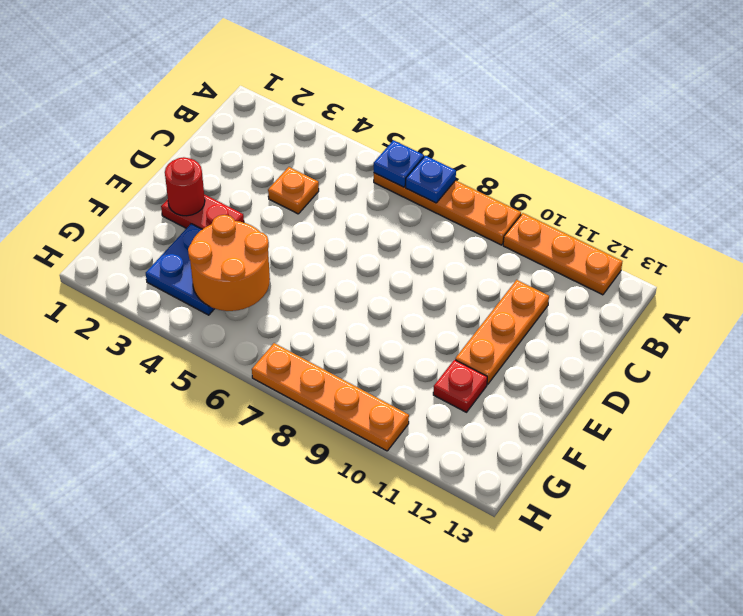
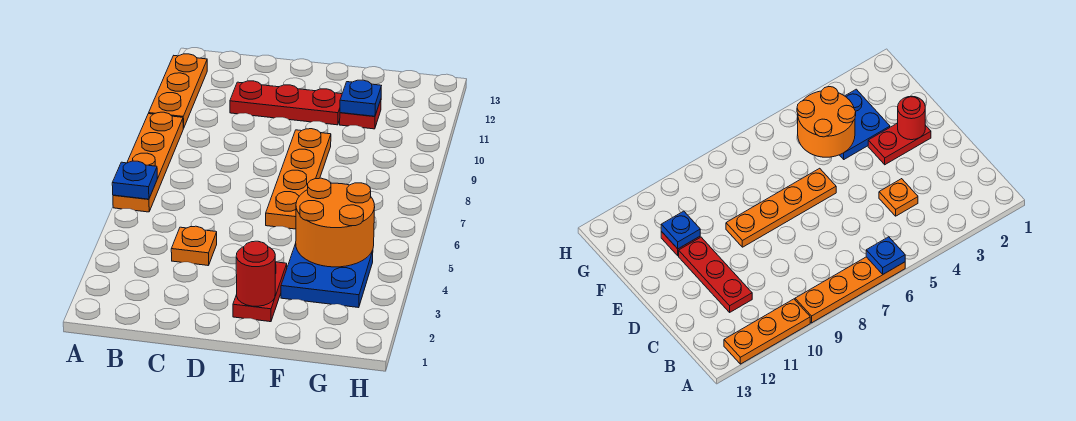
blue 1x1 plate [406,156,456,203] -> blue 1x1 plate moved to [340,80,381,116]
orange 1x3 plate [455,280,549,384] -> red 1x3 plate [230,81,342,125]
orange 1x4 plate [252,343,409,451] -> orange 1x4 plate moved to [266,129,331,229]

